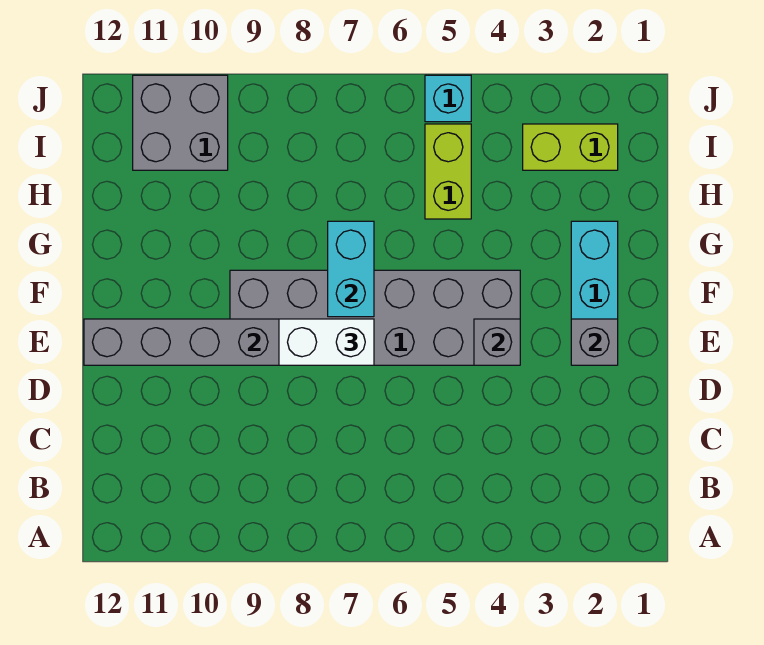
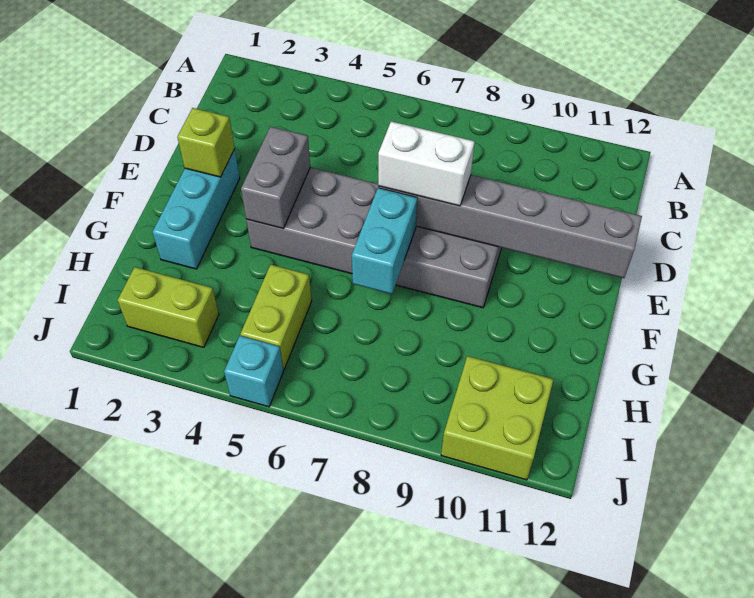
grey 1x1 brick [571,319,618,365] -> lime 1x1 brick [177,108,235,177]
grey 1x1 brick [474,319,520,365] -> grey 1x2 brick [241,127,310,229]
grey 2x2 brick [133,75,228,170] -> lime 2x2 brick [441,356,554,480]

